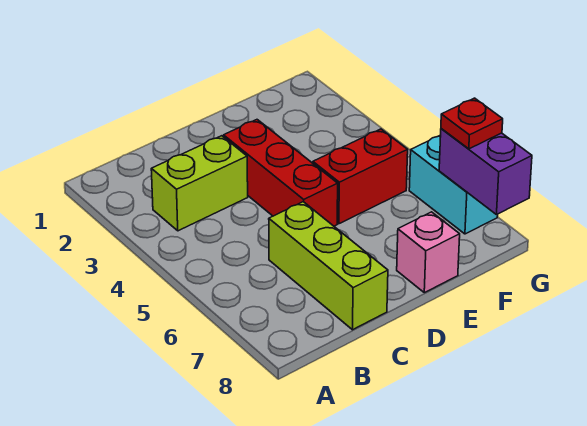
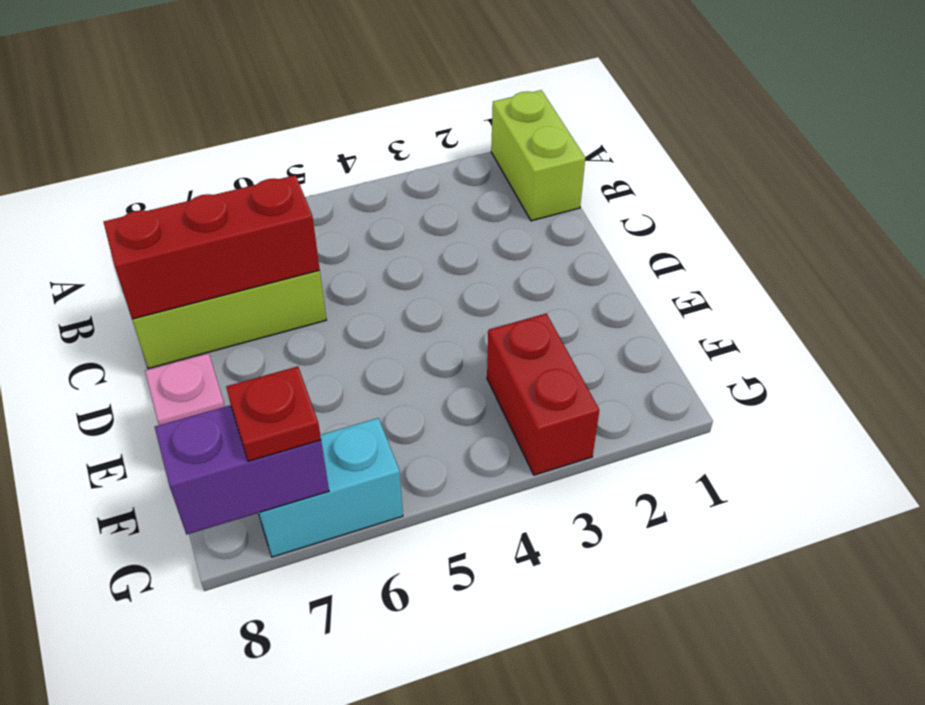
lime 1x2 brick [151,136,248,231] -> lime 1x2 brick moved to [491,90,585,221]
red 1x3 brick [224,120,338,226] -> red 1x3 brick moved to [104,175,320,319]
red 1x2 brick [313,129,408,224] -> red 1x2 brick moved to [487,313,599,475]

